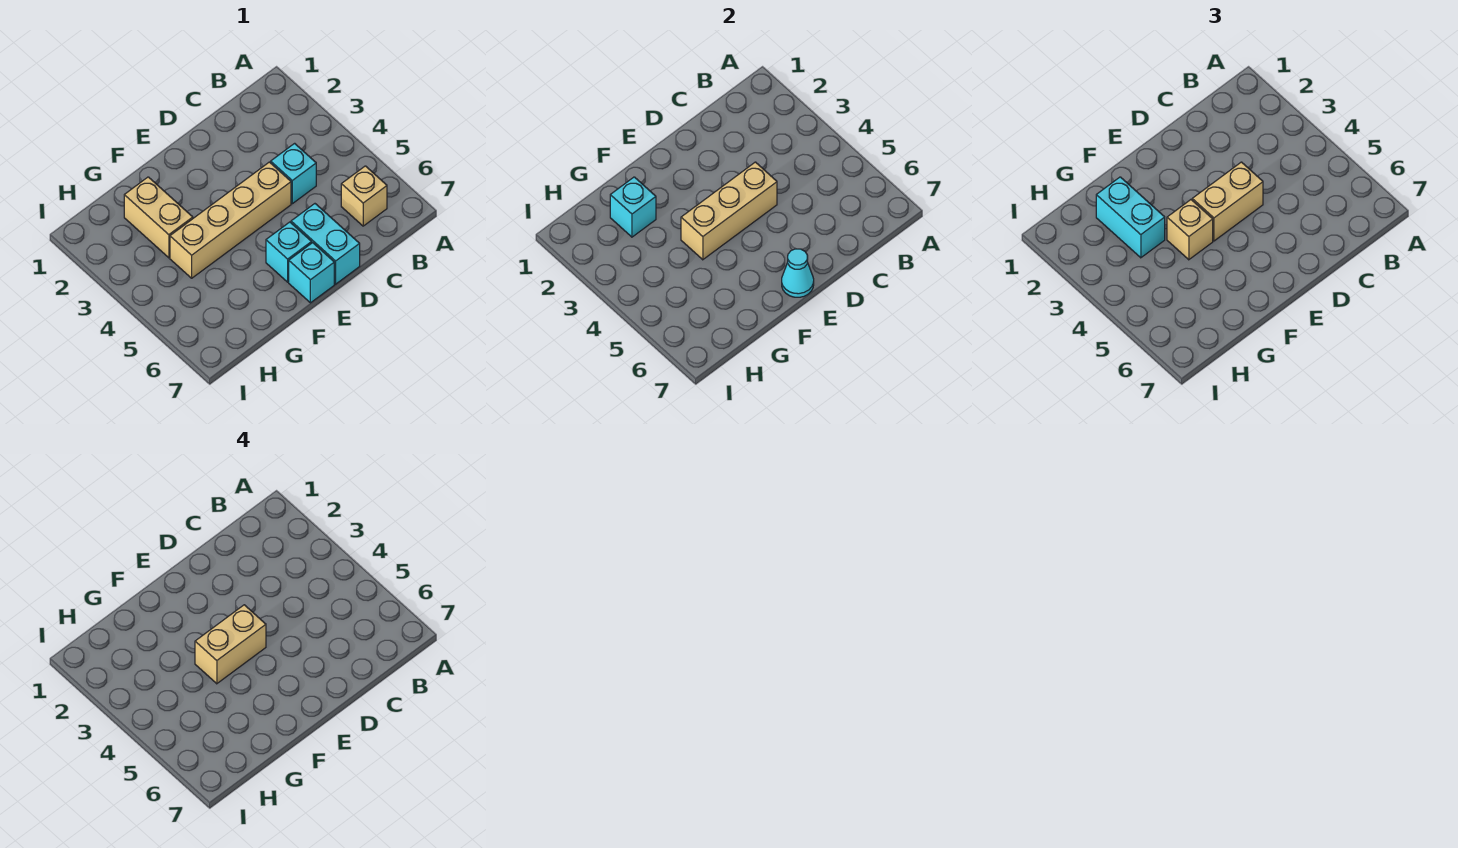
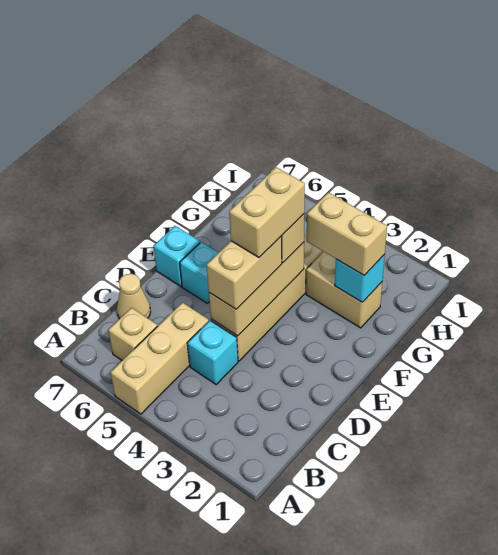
none -> tan 1x3 brick [111,303,209,414]
none -> tan 1x1 cone [117,274,151,319]
cyan 1x2 brick [291,204,360,284] -> none
cyan 1x1 cone [782,249,814,297] -> none
cyan 1x2 brick [1096,177,1165,258] -> tan 1x2 brick [307,192,387,275]

